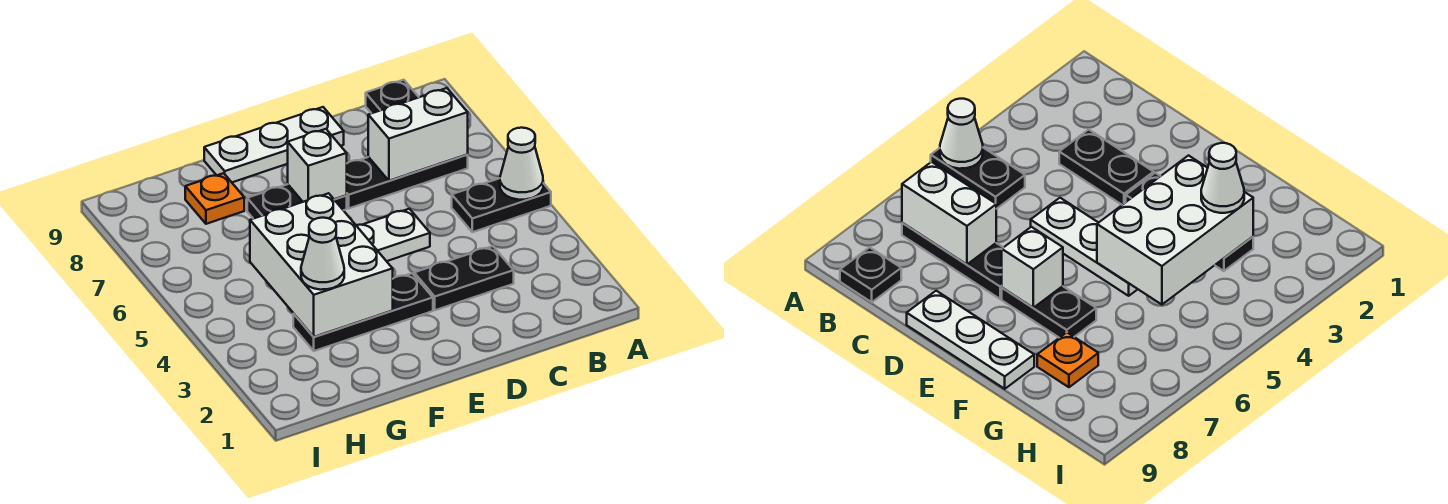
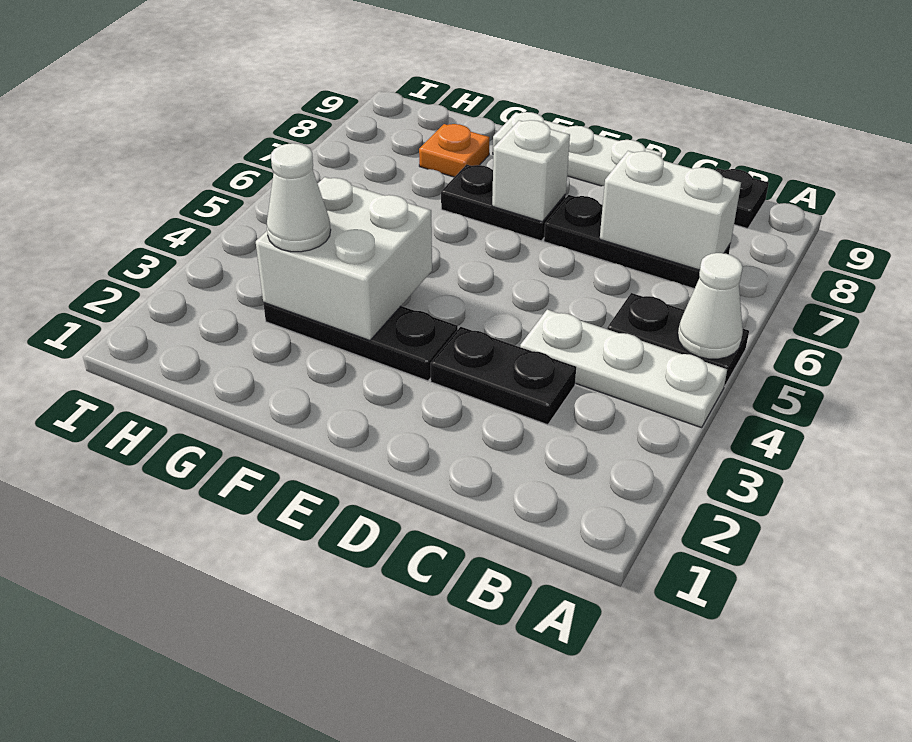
white 1x3 plate [356,209,430,261] -> white 1x3 plate moved to [520,310,727,428]
white 2x3 brick [250,193,393,337] -> white 2x2 brick [256,177,432,340]

